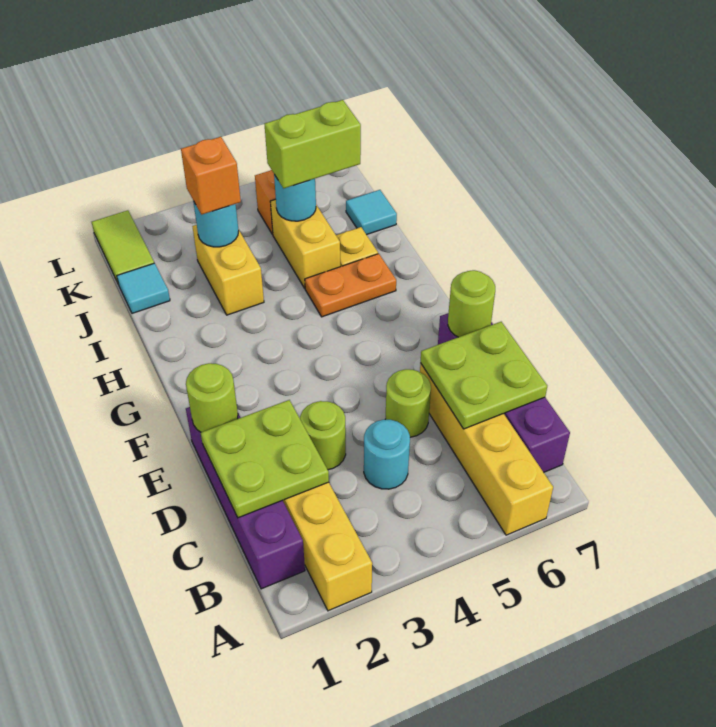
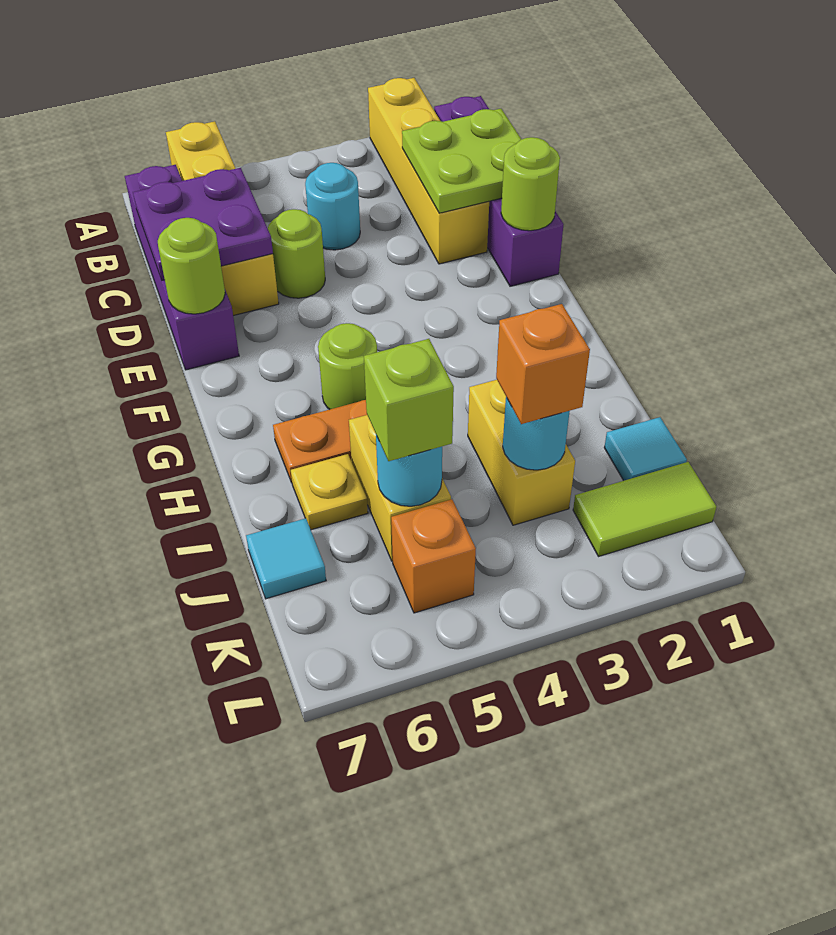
lime 2x2 plate [421,322,547,429] -> purple 2x2 plate [133,168,273,280]
lime 1x1 round brick [300,401,346,470] -> lime 1x1 round brick moved to [318,323,377,410]
lime 1x2 brick [264,100,361,188] -> lime 1x1 brick [364,339,454,461]
lime 1x2 tile [92,210,154,285] -> lime 1x2 tile turned to [573,462,716,557]

